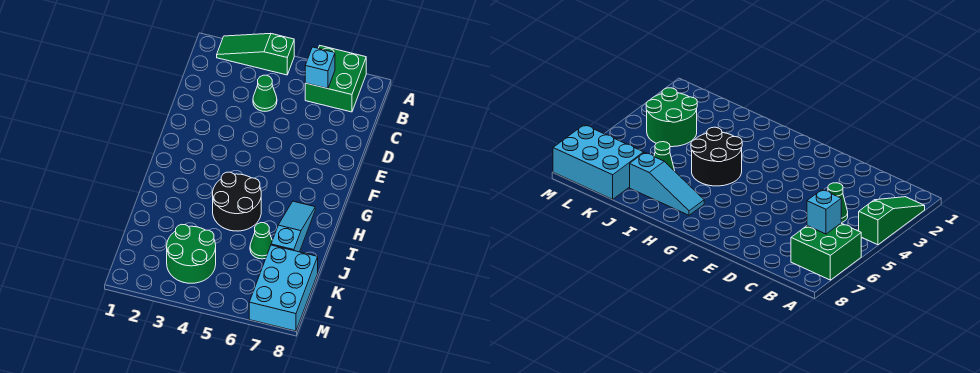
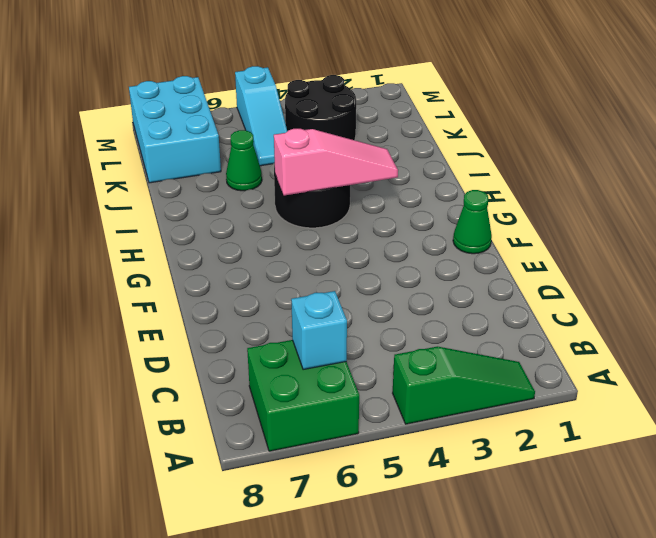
green 1x1 cone [253,75,277,111] -> green 1x1 cone moved to [453,190,492,254]
none -> pink 1x3 slope [274,129,398,195]
cyan 1x3 slope [271,201,315,252] -> cyan 1x3 slope moved to [235,66,287,166]
green 2x2 round brick [167,224,216,283] -> black 2x2 round brick [285,75,356,140]

